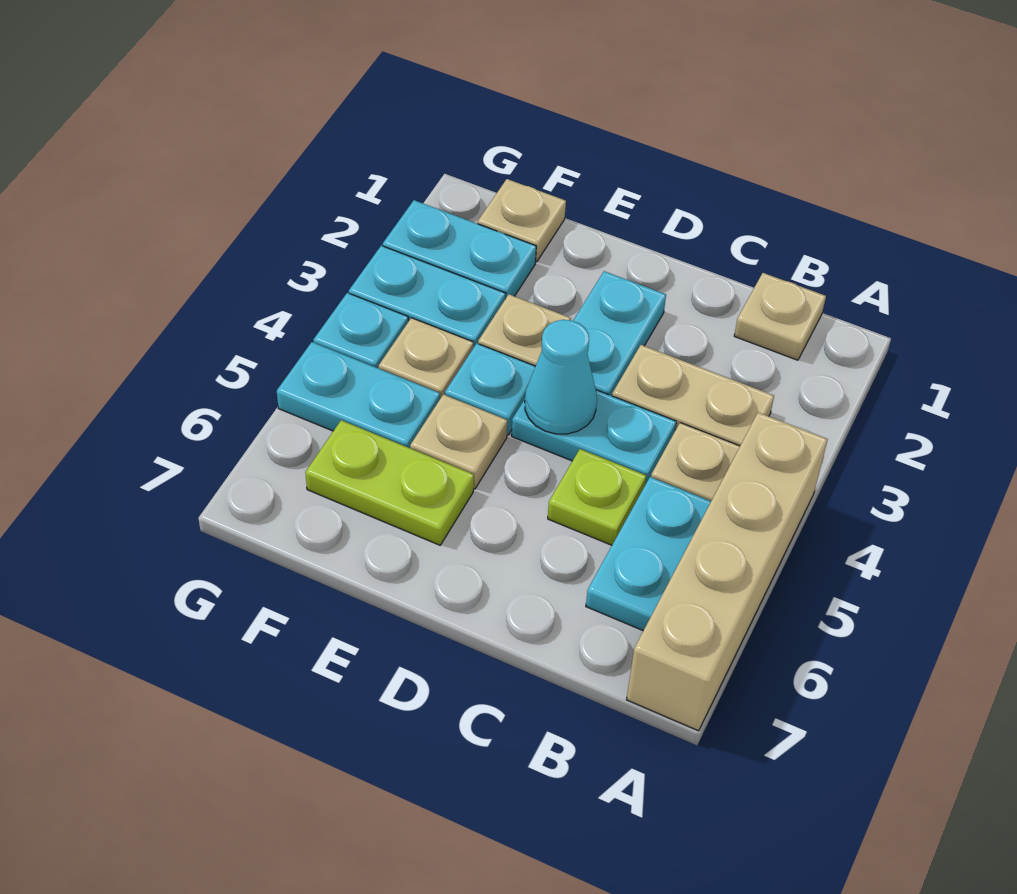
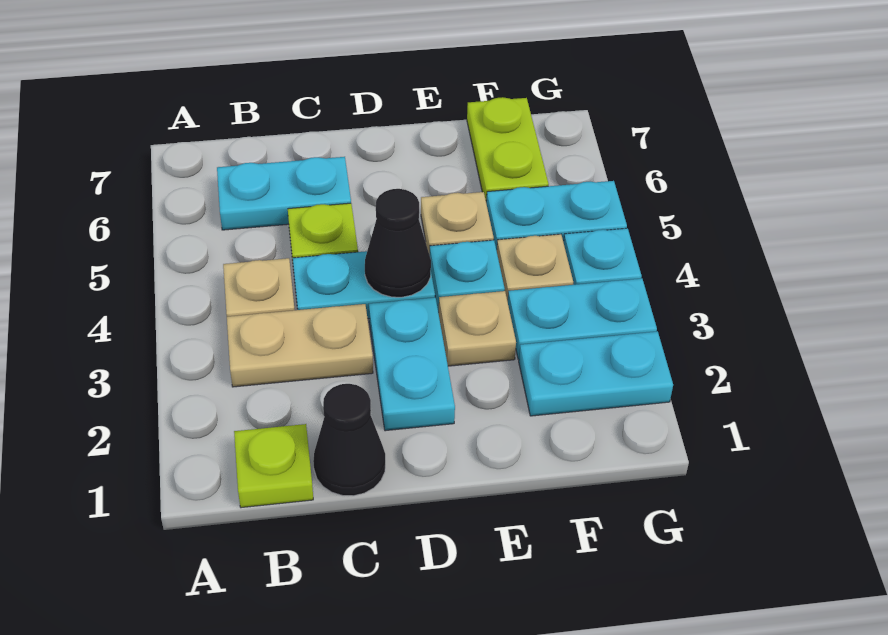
tan 1x4 brick [627,412,828,731] -> none
tan 1x1 plate [734,273,826,360] -> lime 1x1 plate [234,424,313,508]
cyan 1x2 plate [586,477,711,631] -> cyan 1x2 plate turned to [217,157,351,230]
none -> black 1x1 cone [313,384,385,496]
cyan 1x1 cone [525,320,597,434] -> black 1x1 cone [365,189,431,297]
lime 1x2 plate [305,420,474,545] -> lime 1x2 plate turned to [467,97,549,200]
tan 1x1 plate [478,179,566,262] -> none

